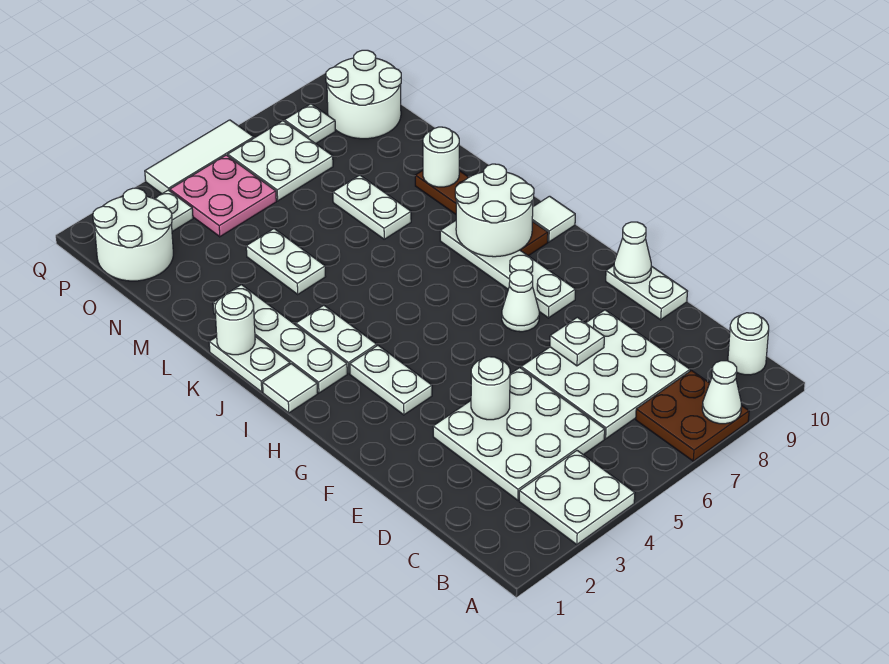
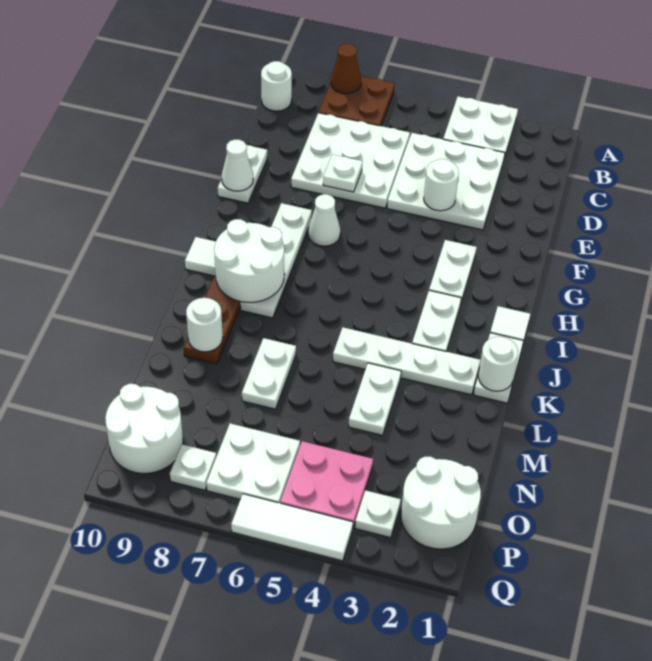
white 1x1 cone [702,361,741,424] -> brown 1x1 cone [331,44,361,94]
white 1x4 plate [213,285,347,393] -> white 1x4 plate turned to [333,327,481,395]

